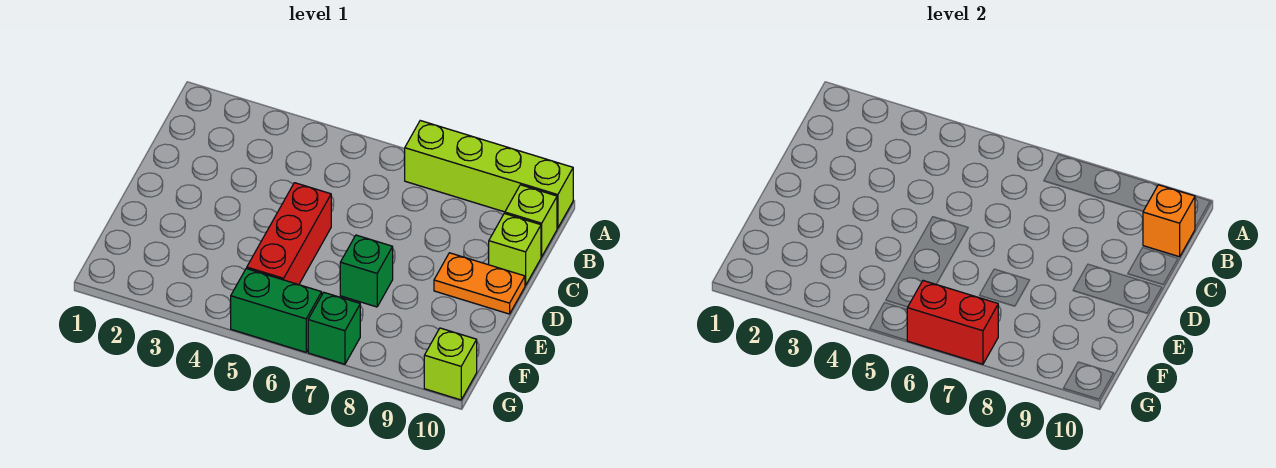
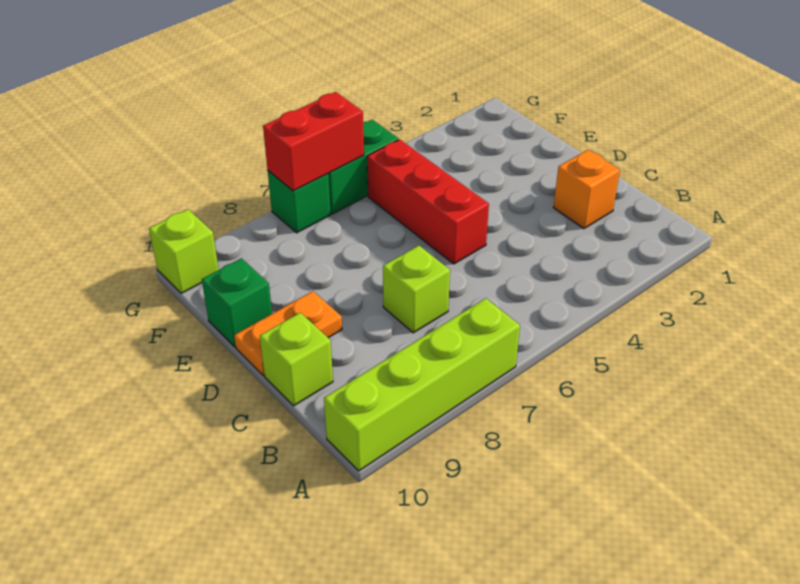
lime 1x1 brick [505,185,557,257] -> lime 1x1 brick moved to [383,246,450,333]
orange 1x1 brick [1143,185,1195,257] -> orange 1x1 brick moved to [553,150,620,229]
green 1x1 brick [340,235,393,307] -> green 1x1 brick moved to [202,258,272,347]

